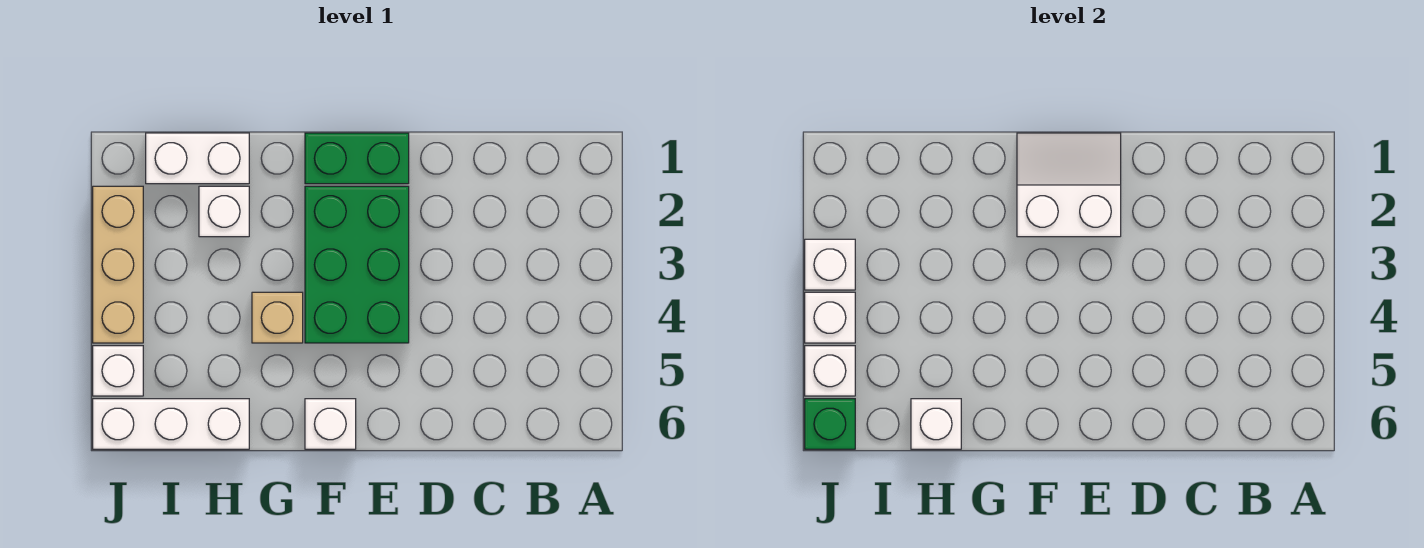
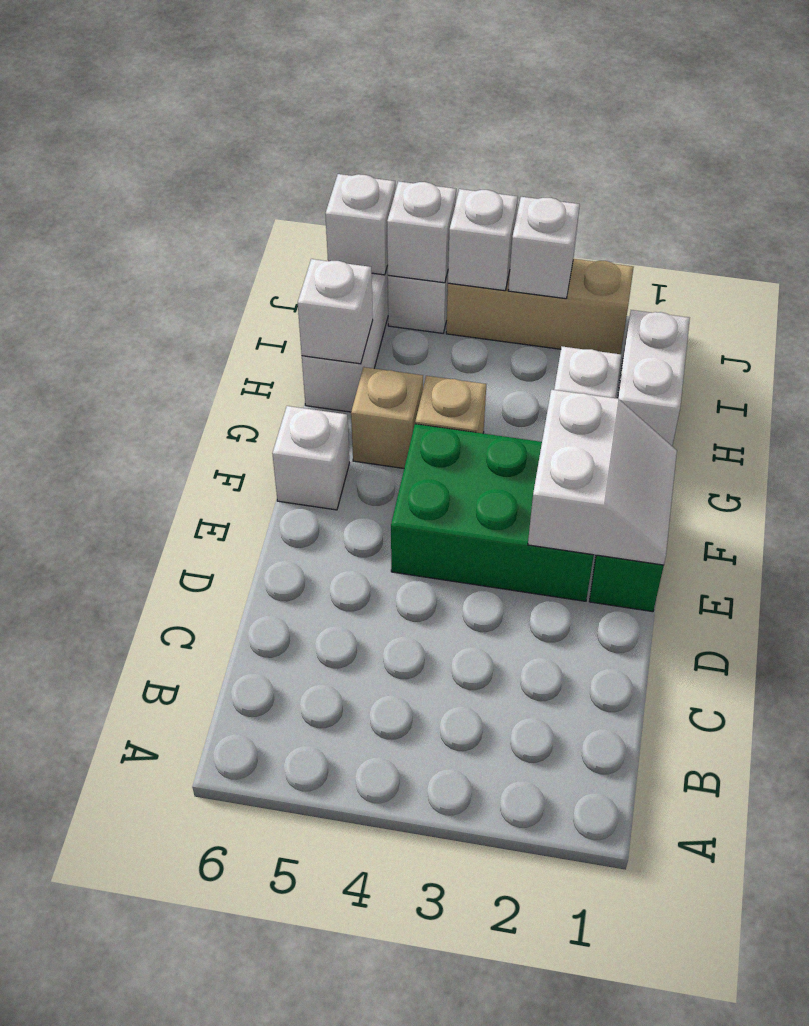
none -> tan 1x1 brick [351,367,423,468]
green 1x1 brick [805,399,855,449] -> white 1x1 brick [325,174,395,275]

